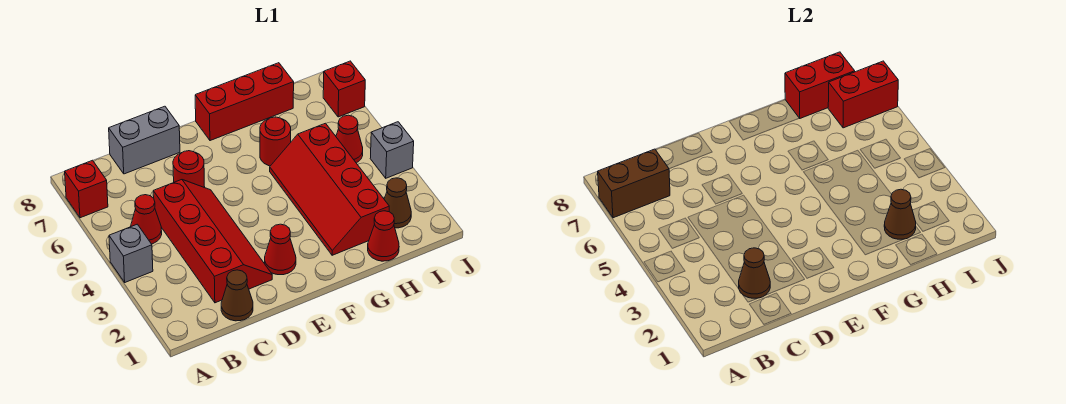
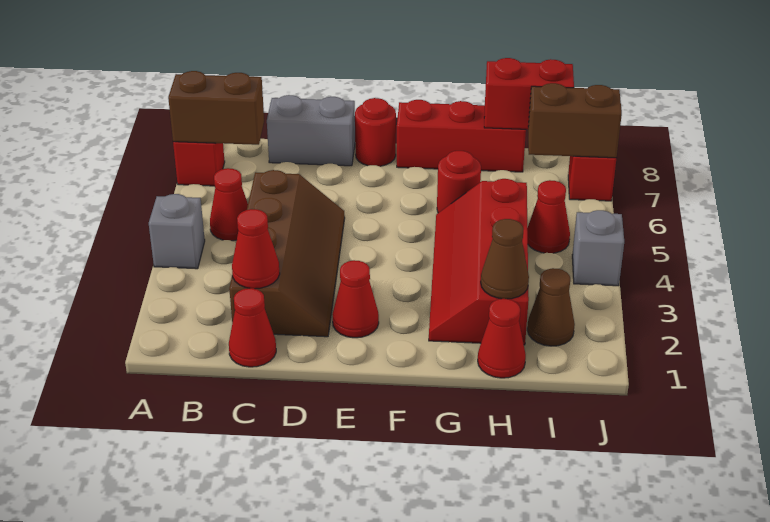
brown 1x1 cone [221,270,253,321] -> red 1x1 cone [229,288,276,367]
red 2x4 slope [153,180,272,303] -> brown 2x4 slope [229,170,345,337]
brown 1x1 cone [739,248,770,298] -> red 1x1 cone [232,209,280,289]
red 1x1 round brick [173,151,205,188] -> red 1x1 round brick moved to [355,98,396,166]
red 1x2 brick [828,61,898,128] -> brown 1x2 brick [528,83,622,158]

